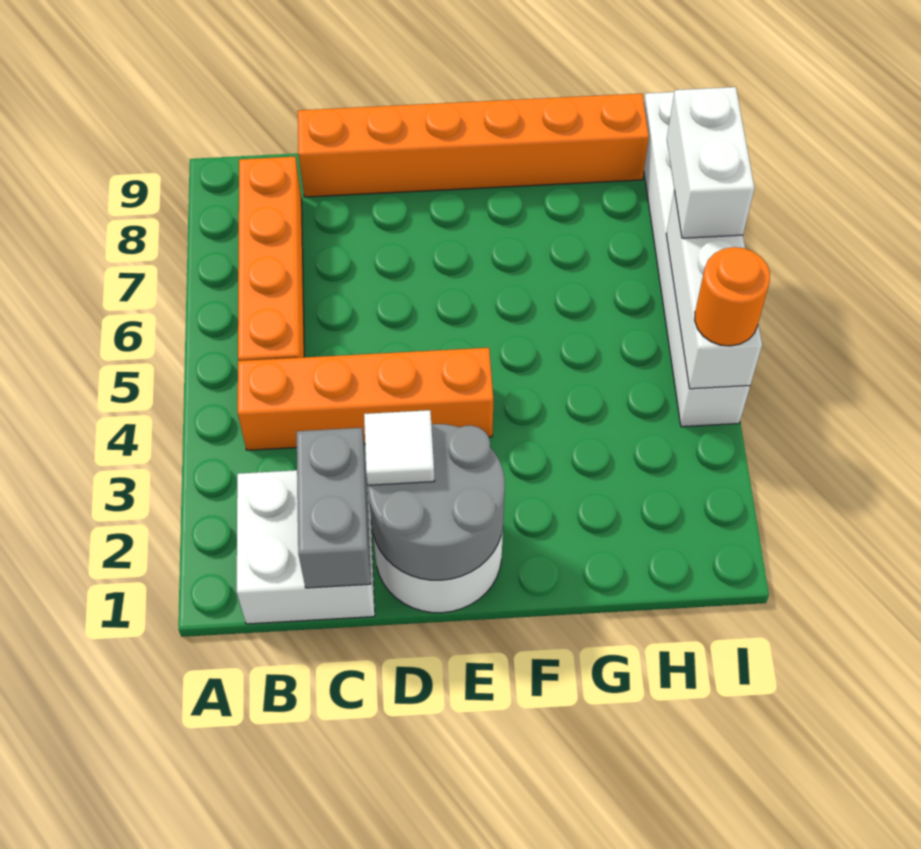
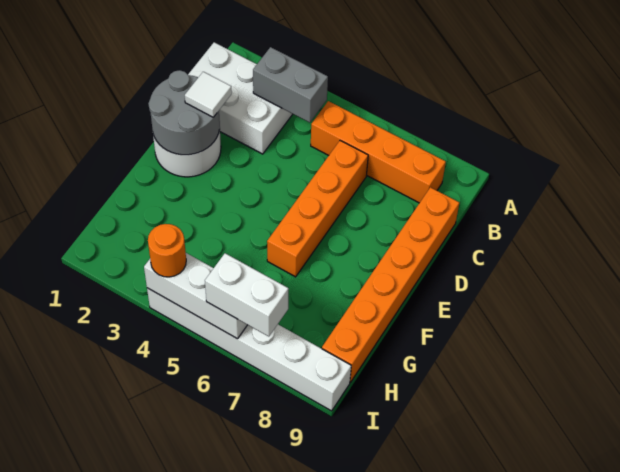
white 2x2 brick [237,470,375,624] -> white 2x3 brick [188,42,293,154]
orange 1x4 brick [238,348,493,450] -> orange 1x4 brick moved to [267,141,368,277]
grey 1x2 brick [297,428,371,588] -> grey 1x2 brick moved to [253,47,328,123]

